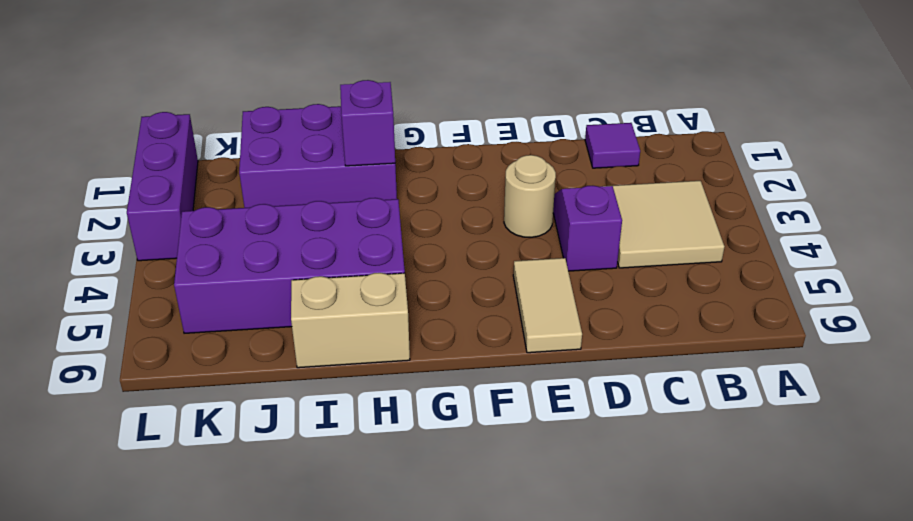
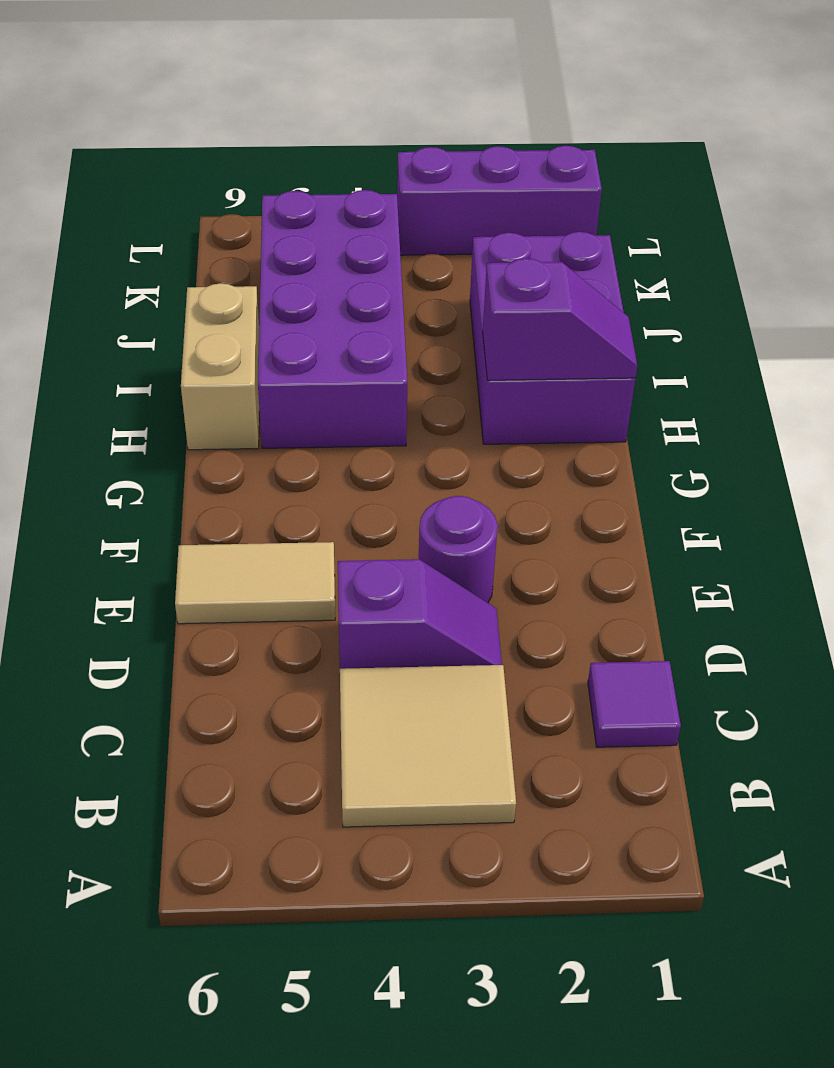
tan 1x1 round brick [504,155,556,237] -> purple 1x1 round brick [419,496,498,603]

